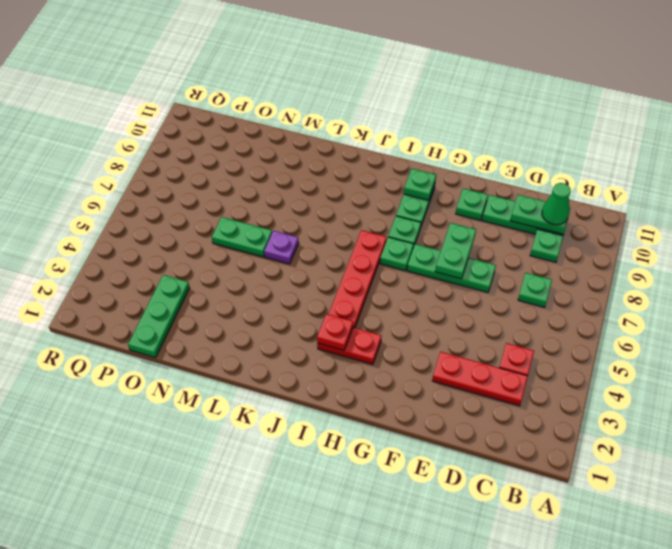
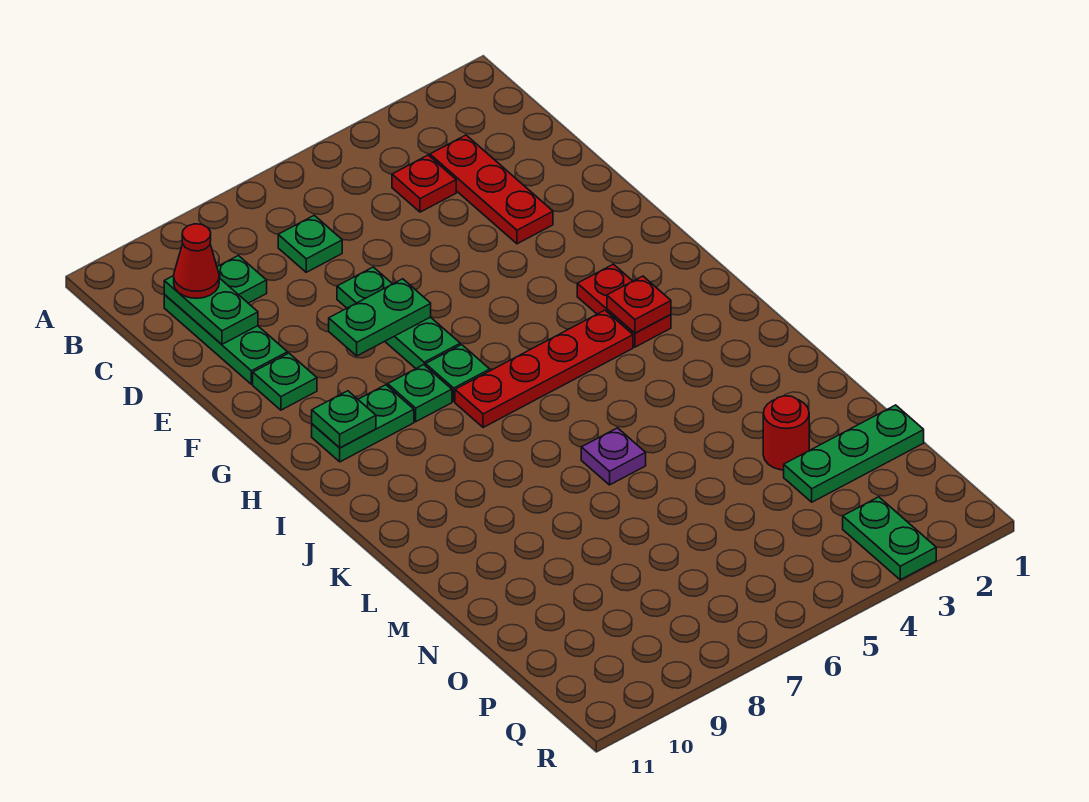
green 1x1 cone [542,183,570,225] -> red 1x1 cone [174,224,219,298]
green 1x2 plate [212,217,272,257] -> green 1x2 plate moved to [843,497,936,580]
none -> red 1x1 round brick [763,396,809,470]

